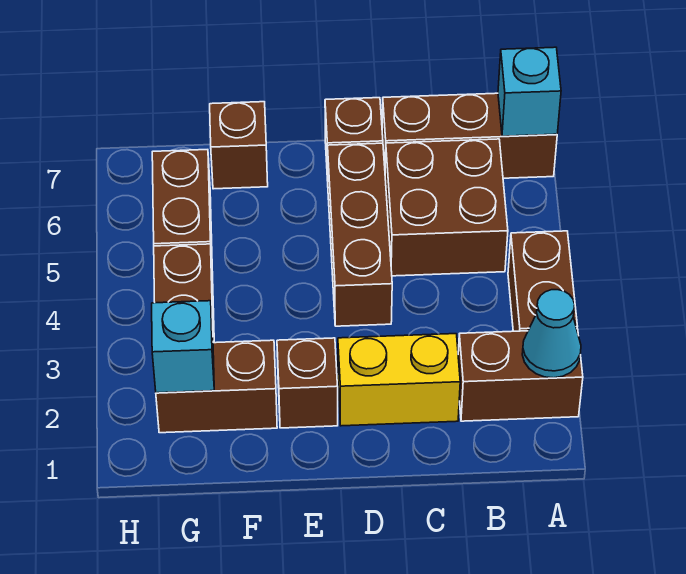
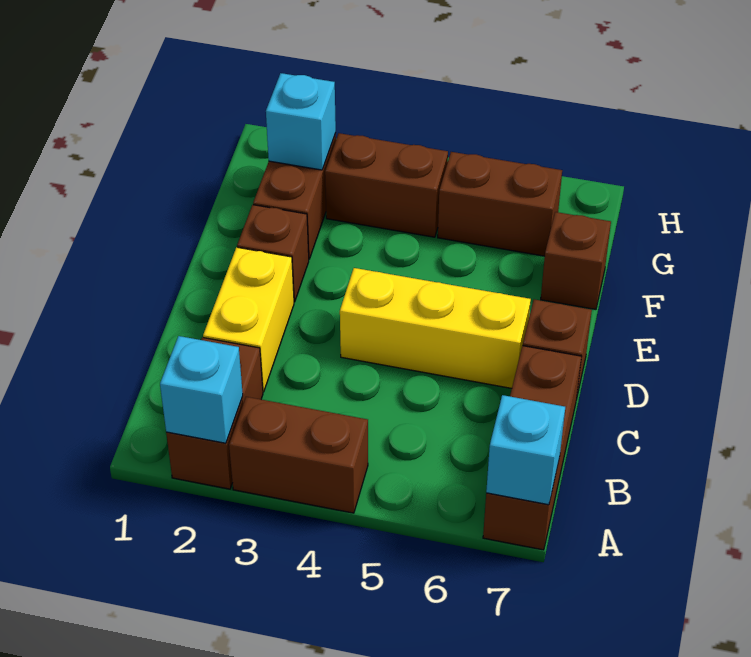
cyan 1x1 cone [522,290,581,378] -> cyan 1x1 brick [160,336,243,443]
brown 2x2 brick [385,139,508,276] -> none
brown 1x3 brick [328,143,392,326] -> yellow 1x3 brick [340,268,531,388]

